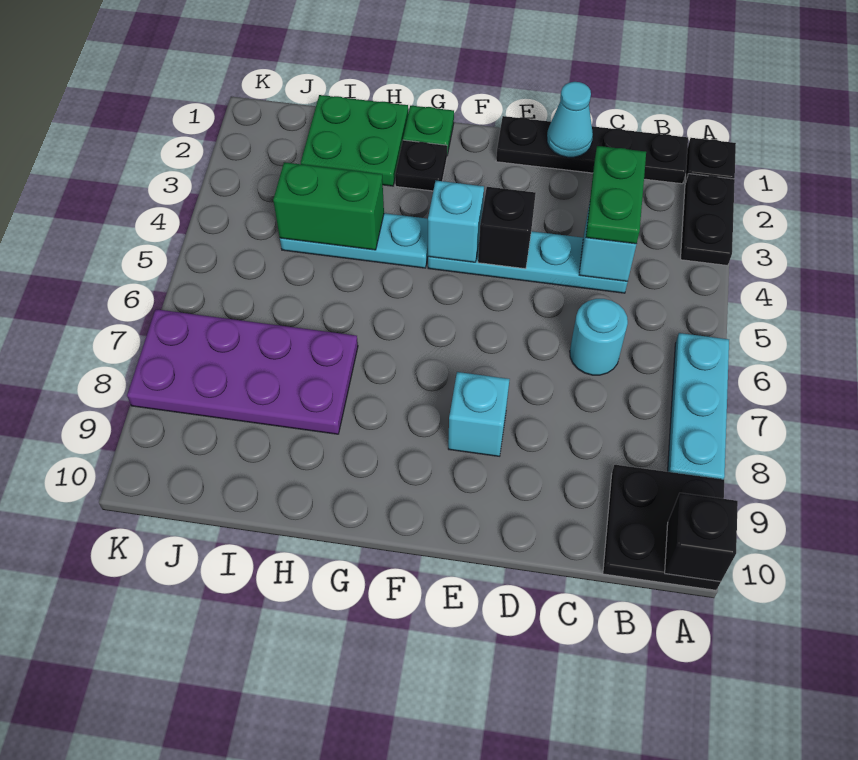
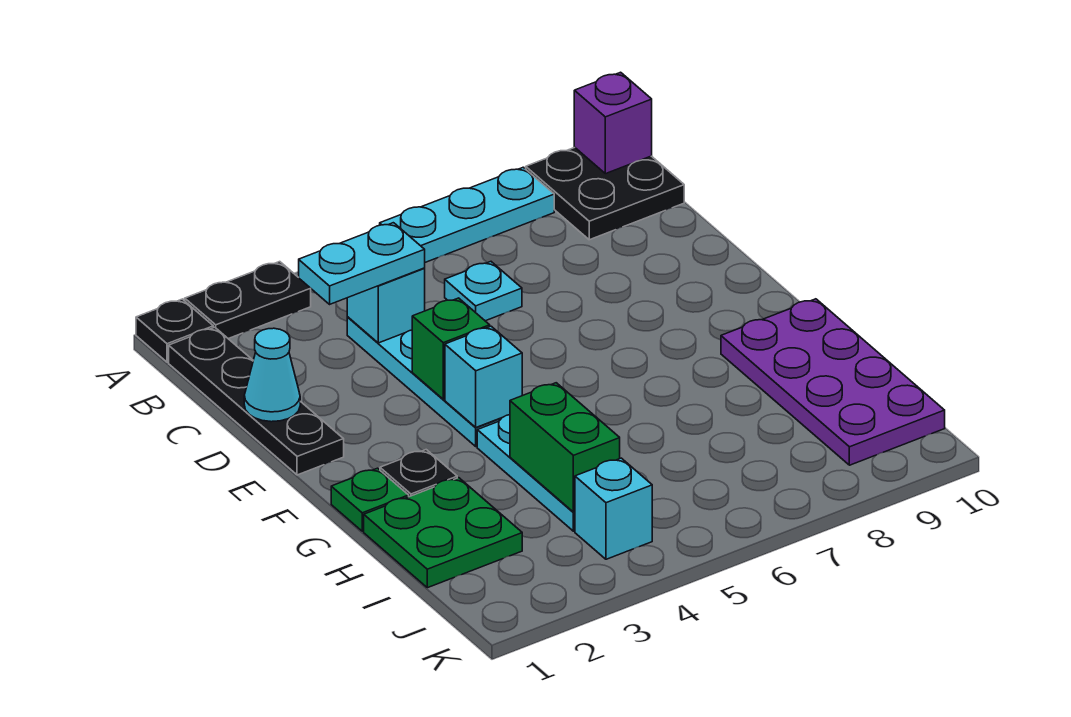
black 1x1 brick [665,493,738,582] -> purple 1x1 brick [574,72,652,174]
green 1x2 plate [586,146,646,244] -> cyan 1x2 plate [299,223,425,304]
cyan 1x1 round brick [570,299,628,375] -> cyan 1x1 plate [445,262,522,321]
black 1x1 brick [478,187,536,269] -> green 1x1 brick [412,298,490,399]
cyan 1x1 brick [448,372,510,456] -> cyan 1x1 brick moved to [575,458,652,559]
purple 2x4 plate [127,309,358,434] -> purple 2x4 plate moved to [721,299,945,465]

